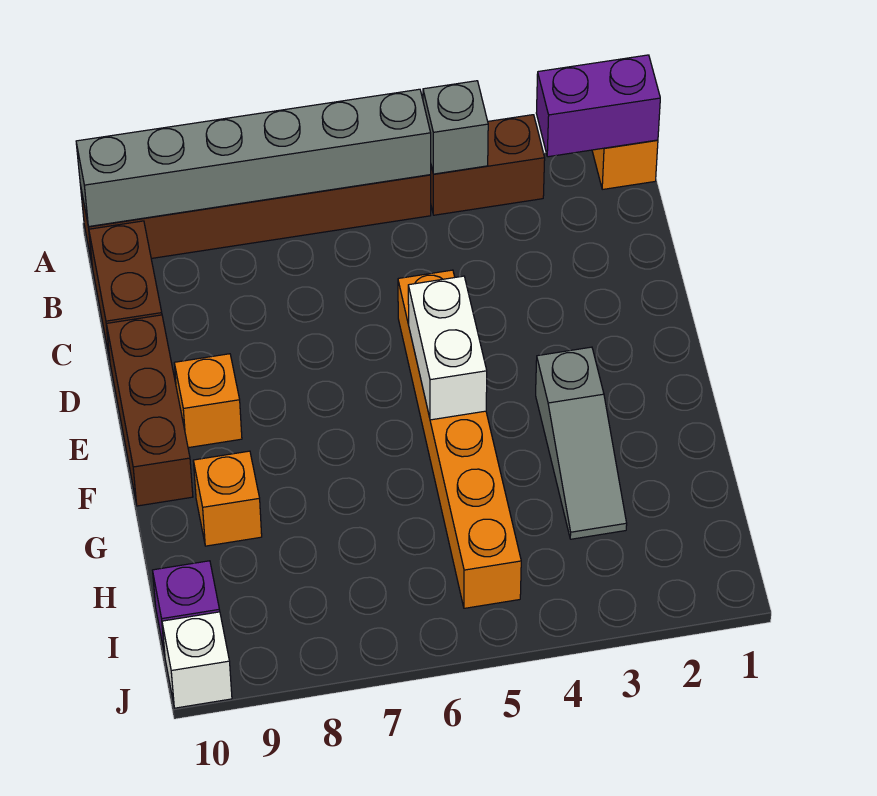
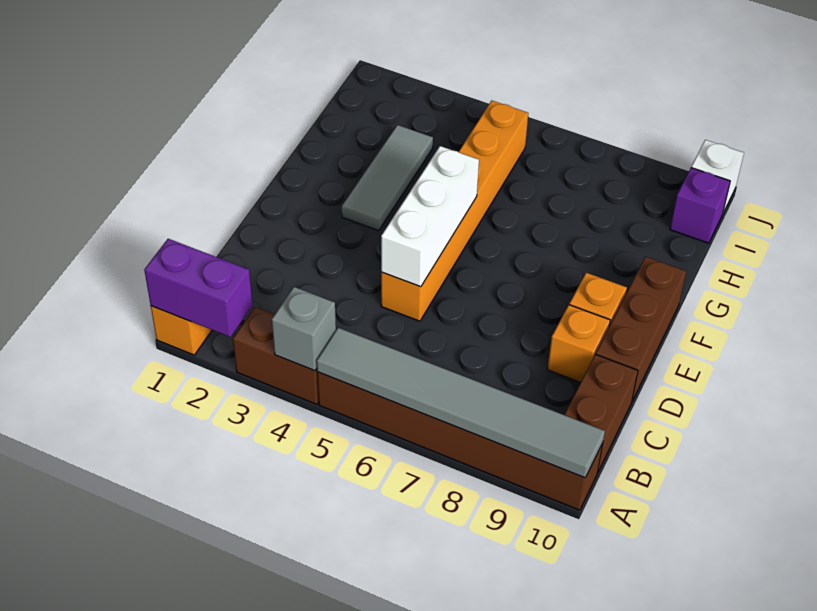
grey 1x6 brick [76,89,431,227] -> grey 1x6 tile [317,328,605,478]
white 1x2 brick [408,276,487,420] -> white 1x3 brick [381,146,479,287]
grey 1x3 slope [536,347,627,539] -> grey 1x3 tile [342,125,433,231]
orange 1x1 brick [193,451,262,546] -> orange 1x1 brick moved to [547,305,610,382]

